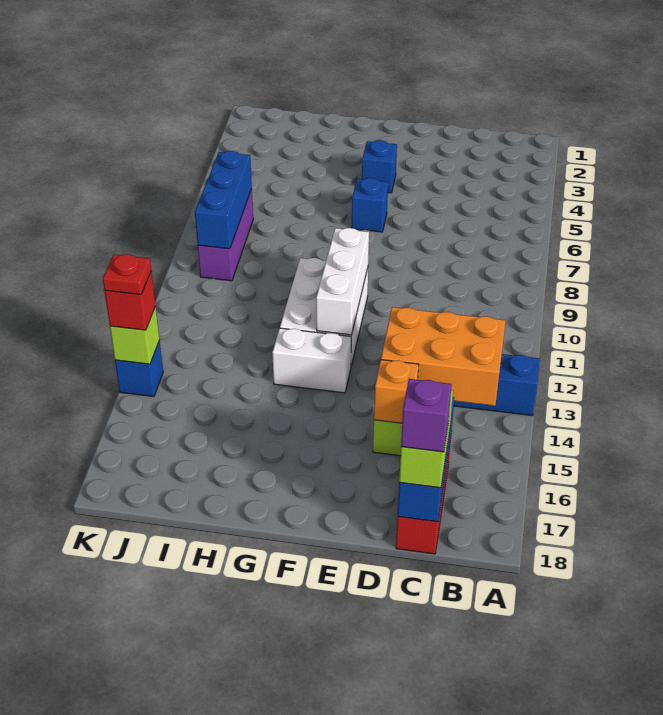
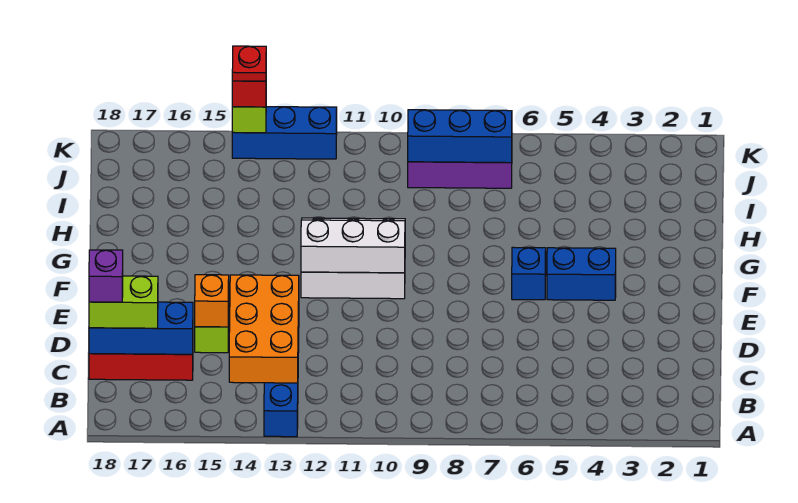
blue 1x1 brick [362,140,397,193] -> blue 1x2 brick [547,248,616,300]
white 1x2 brick [272,328,351,393] -> none
blue 1x1 brick [115,341,163,397] -> blue 1x3 brick [232,107,337,159]

